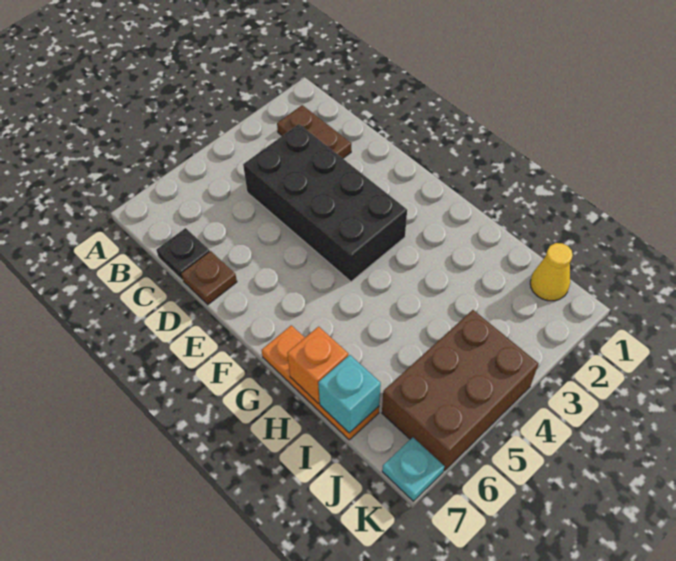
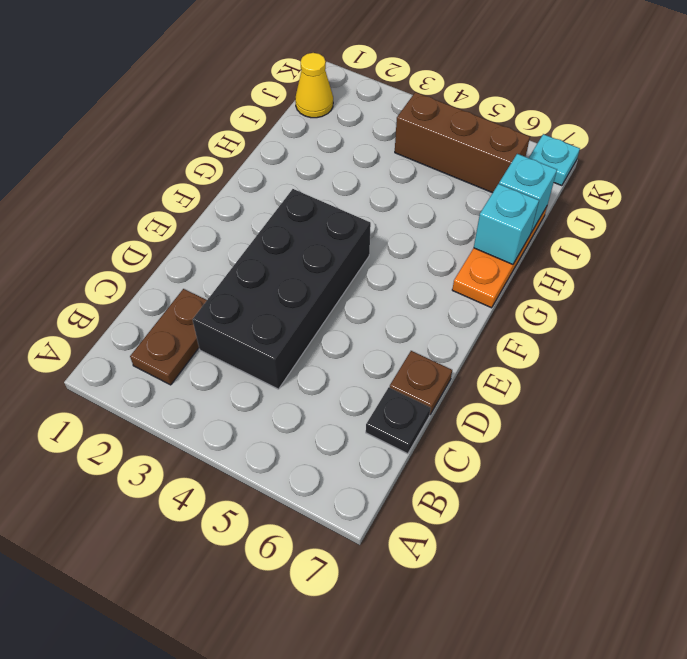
orange 1x1 brick [287,327,348,404] -> cyan 1x1 brick [474,184,539,264]
brown 2x3 brick [382,310,539,471] -> brown 1x3 brick [395,92,530,193]

